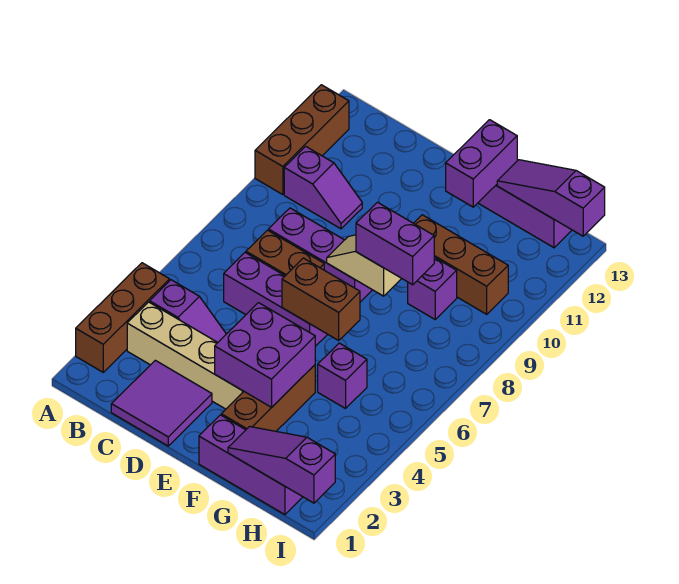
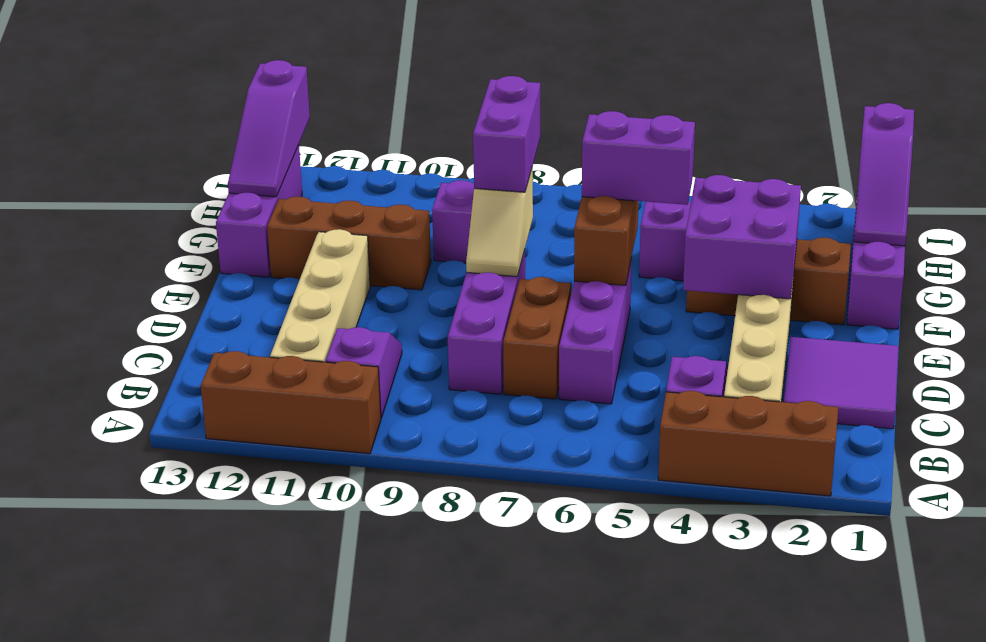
none -> tan 1x4 brick [270,229,370,362]
brown 1x3 brick [414,215,508,314] -> brown 1x3 brick turned to [267,197,431,290]
purple 1x2 brick [446,120,517,207] -> purple 1x2 brick moved to [582,111,695,205]

